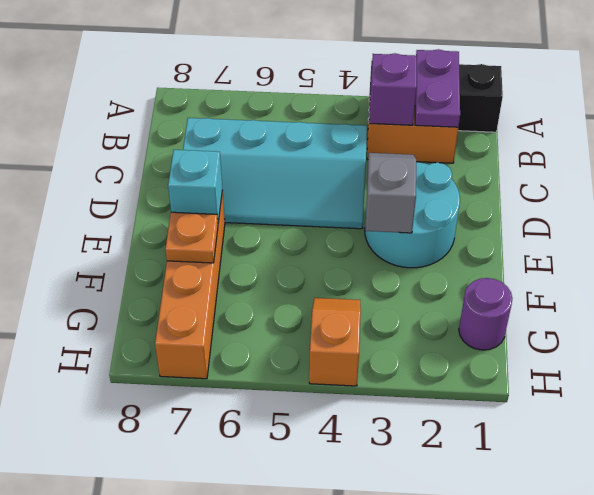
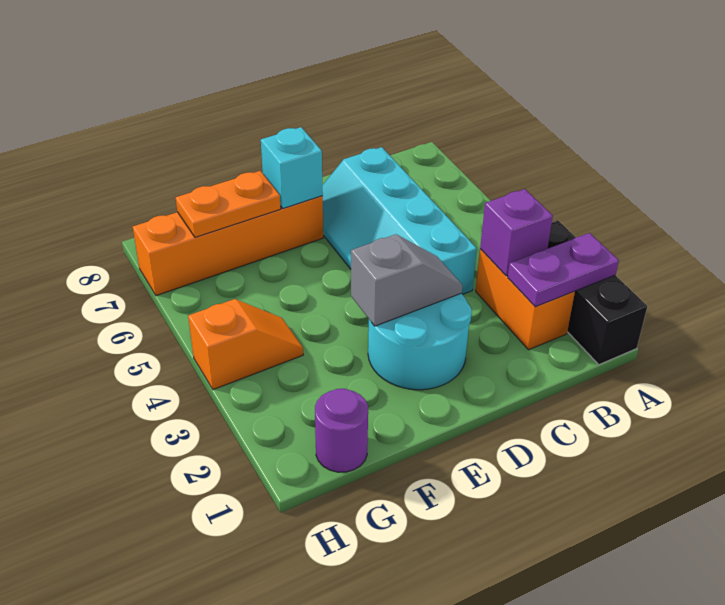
orange 1x1 plate [165,212,218,263] -> orange 1x2 plate [176,171,281,237]

